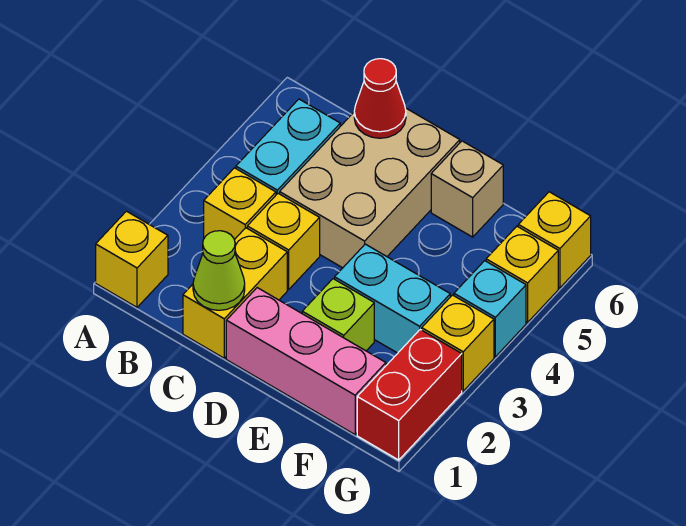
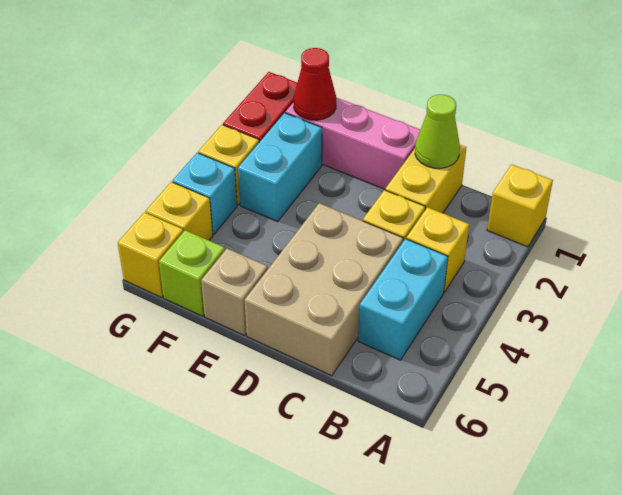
red 1x1 cone [354,59,406,138] -> red 1x1 cone moved to [293,48,336,120]
lime 1x1 brick [302,279,374,351] -> lime 1x1 brick moved to [159,230,225,316]
cyan 1x2 brick [335,244,450,353] -> cyan 1x2 brick turned to [238,113,322,222]

